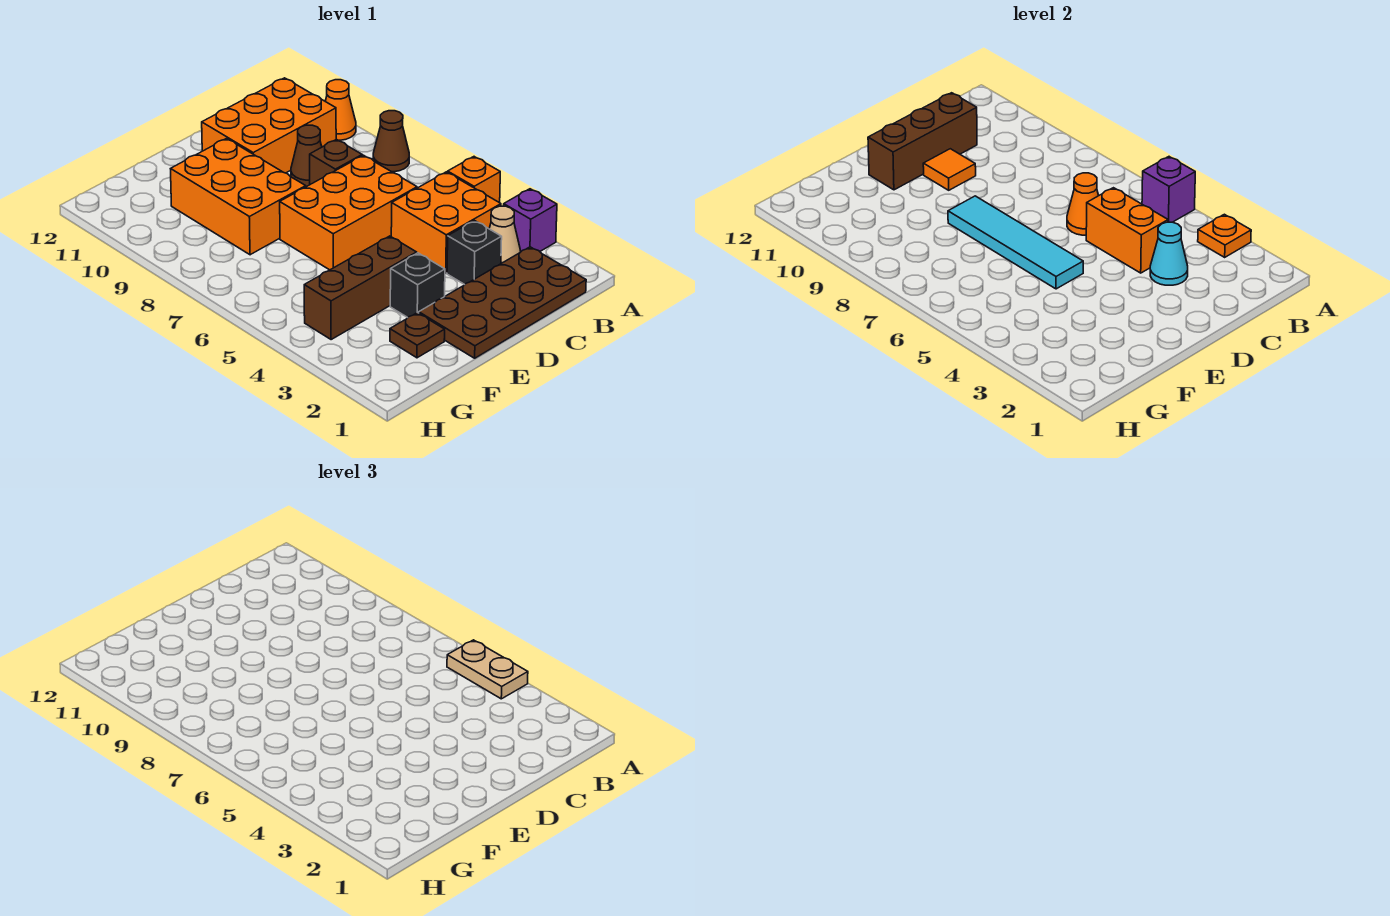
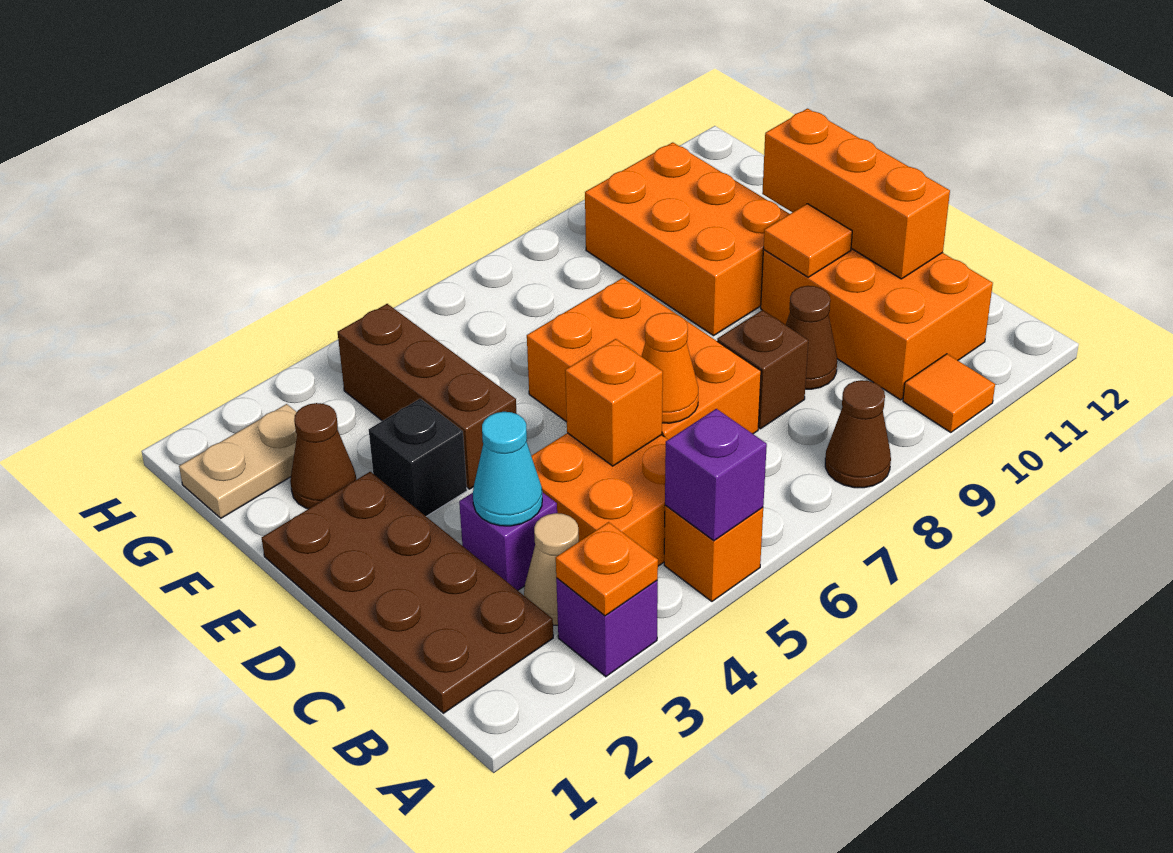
tan 1x2 plate [447,640,528,699] -> tan 1x2 plate moved to [179,404,297,518]
orange 1x1 cone [325,80,356,140] -> orange 1x1 tile [903,354,995,433]
black 1x1 brick [447,221,502,285] -> purple 1x1 brick [459,492,557,590]
orange 1x2 brick [1086,188,1168,273] -> orange 1x1 brick [565,339,663,466]
brown 1x3 brick [868,93,977,190] -> orange 1x3 brick [762,109,950,279]
cyan 1x4 tile [948,196,1083,289] -> none
orange 2x3 brick [171,138,306,255] -> orange 2x3 brick turned to [585,142,789,336]
brown 1x1 plate [390,313,445,358] -> brown 1x1 cone [290,403,356,509]

